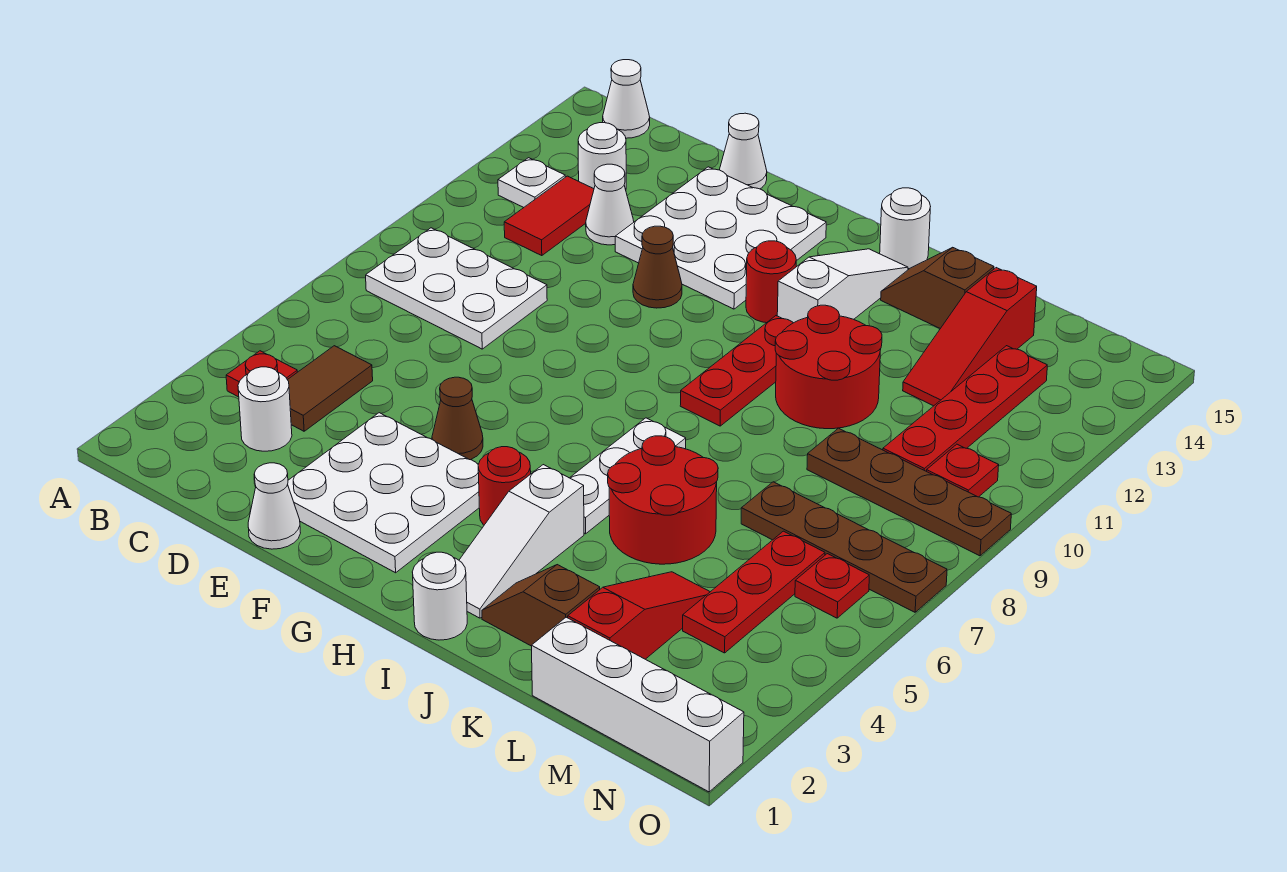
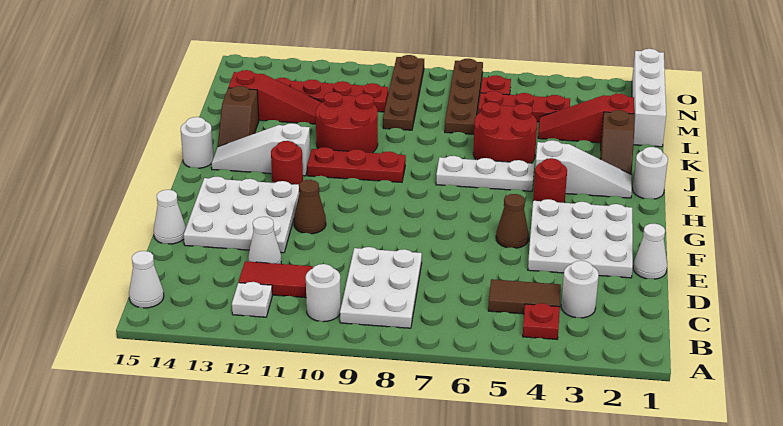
white 1x1 round brick [578,123,626,190] -> white 1x1 round brick moved to [306,264,341,322]
red 1x1 plate [927,444,999,497] -> none

